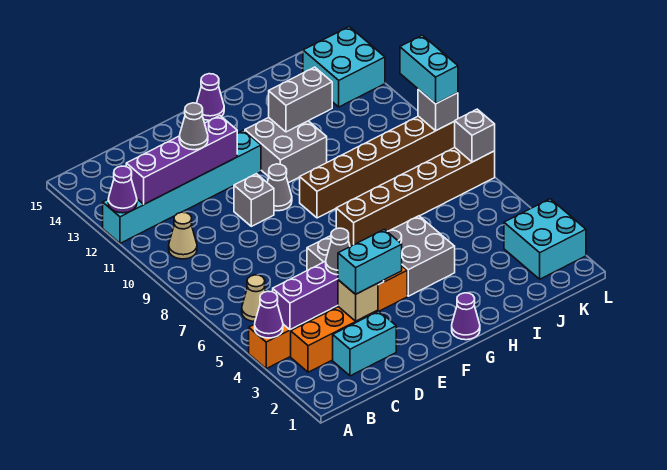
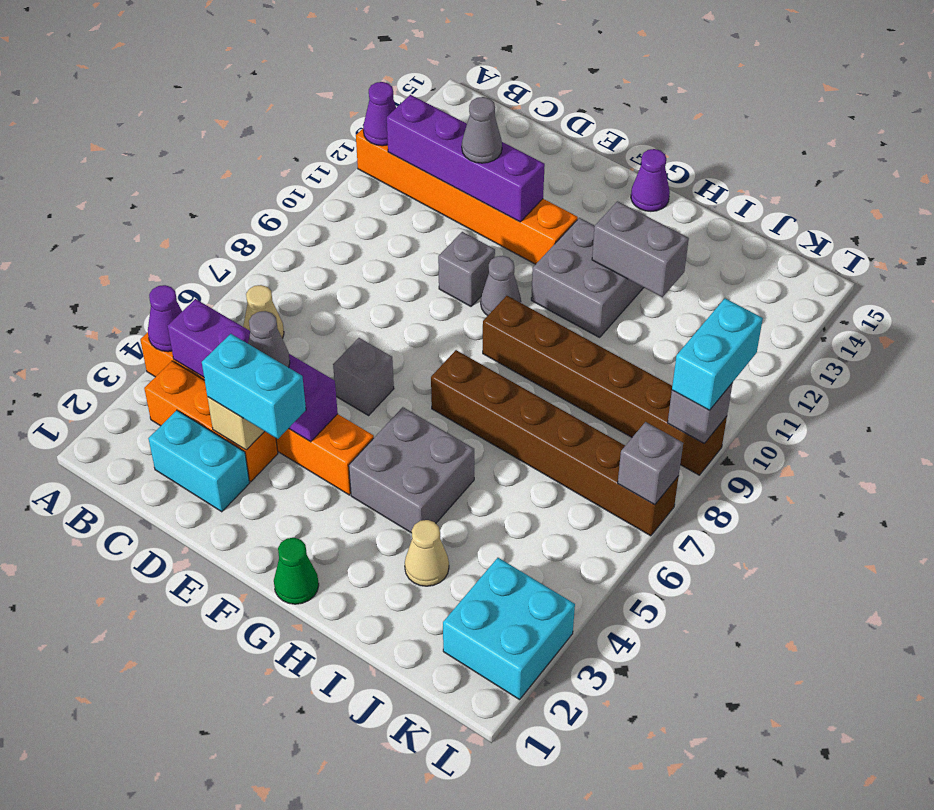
cyan 1x6 brick [103,130,261,243] -> orange 1x6 brick [356,129,578,264]
tan 1x1 cone [169,212,197,259] -> tan 1x1 cone moved to [405,520,449,586]
purple 1x1 cone [452,293,480,340] -> green 1x1 cone [274,538,319,604]
cyan 2x2 brick [303,27,385,107] -> none

